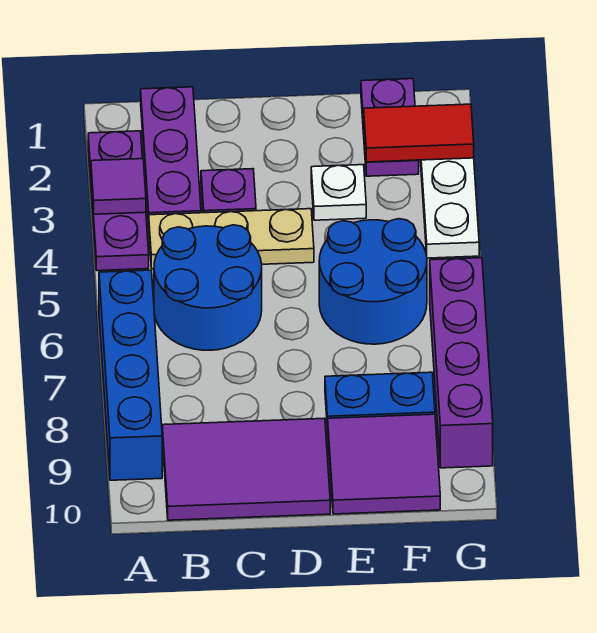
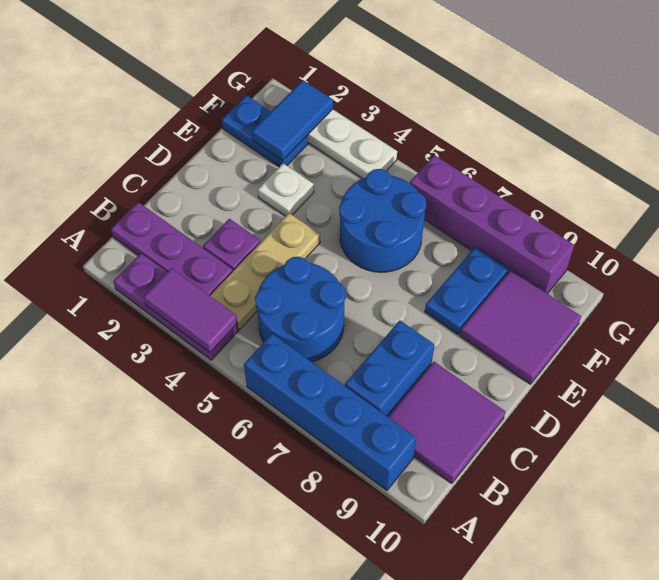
purple 1x1 tile [91,159,146,214] -> purple 1x2 tile [143,268,238,352]
none -> blue 1x2 brick [345,321,434,417]
purple 2x3 tile [162,418,330,520] -> purple 2x2 tile [388,362,506,484]
purple 1x2 plate [361,79,419,176] -> blue 1x2 plate [222,95,308,167]
red 1x2 tile [364,104,474,162] -> blue 1x2 tile [252,80,333,160]

